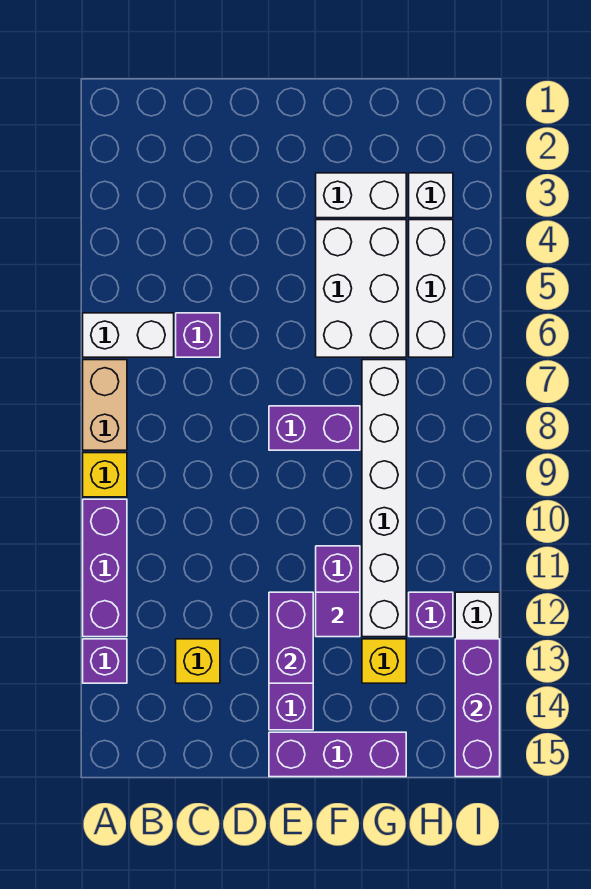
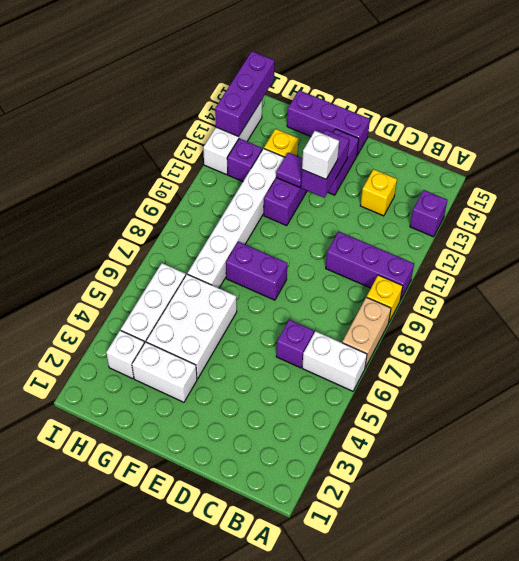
purple 1x3 brick [83,499,127,637] -> purple 1x3 brick turned to [326,232,414,300]
none -> white 1x1 brick [302,131,339,179]

